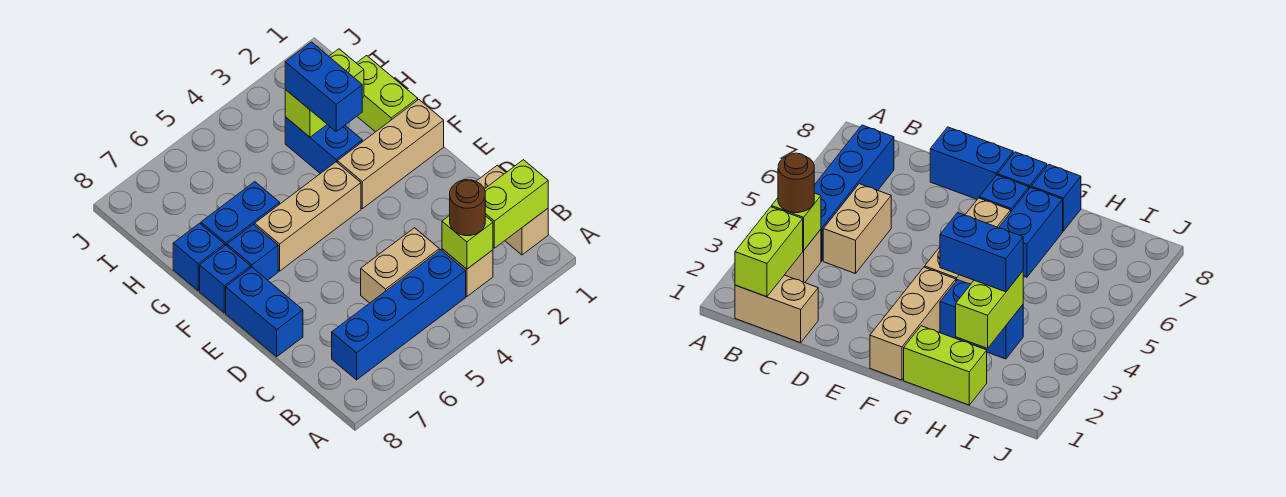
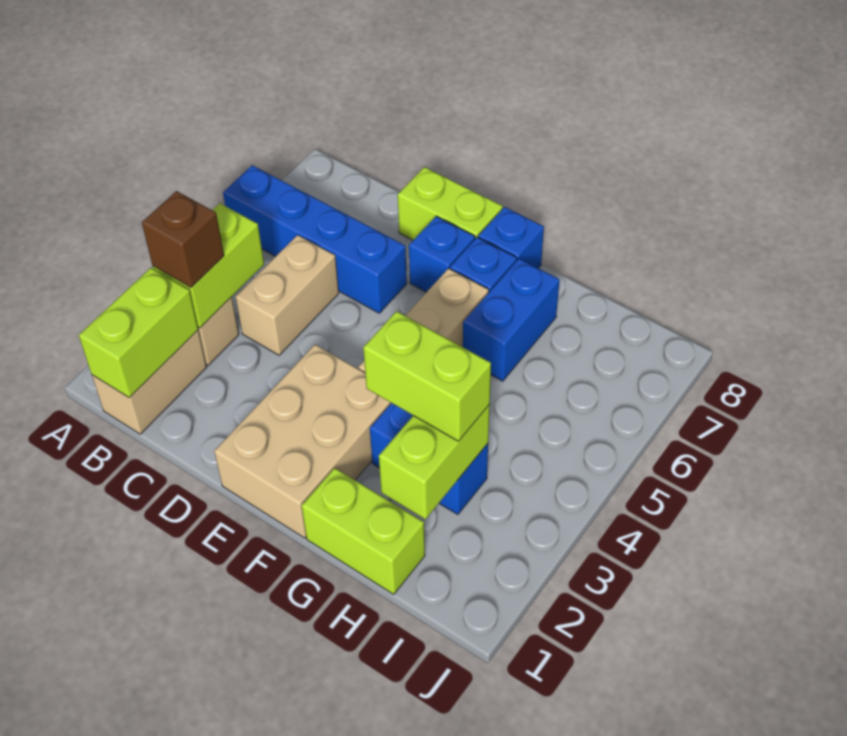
tan 1x2 brick [476,165,548,255] -> tan 1x2 brick turned to [92,330,207,434]
lime 1x1 brick [442,215,493,269] -> lime 1x2 brick [153,203,264,328]
brown 1x1 round brick [450,180,485,236] -> brown 1x1 brick [142,191,224,288]
blue 1x4 brick [332,250,466,380] -> blue 1x4 brick turned to [223,165,407,313]
blue 1x2 brick [226,267,303,357] -> lime 1x2 brick [398,167,503,240]
tan 1x3 brick [337,100,444,209] -> tan 2x3 brick [214,345,391,538]
blue 1x2 brick [285,42,362,131] -> lime 1x2 brick [363,311,491,441]
blue 1x1 brick [173,223,225,291] -> blue 1x1 brick moved to [409,216,475,292]

